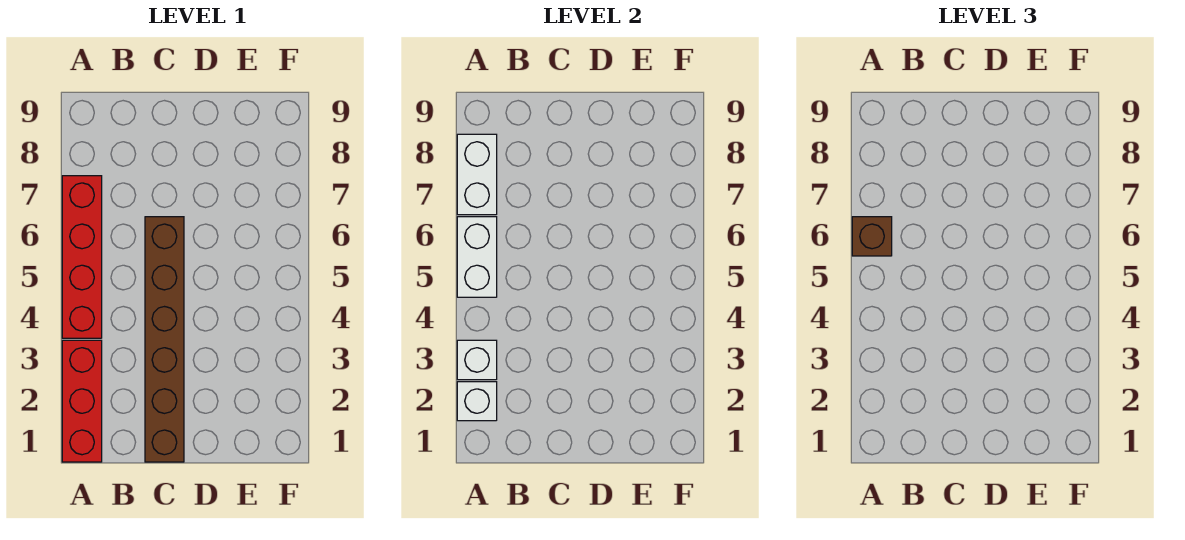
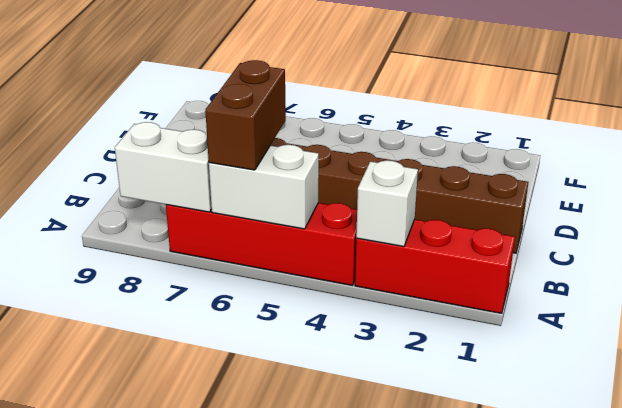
white 1x1 brick [457,382,497,421] -> none
brown 1x1 brick [852,217,892,256] -> brown 1x2 brick [205,60,286,170]

